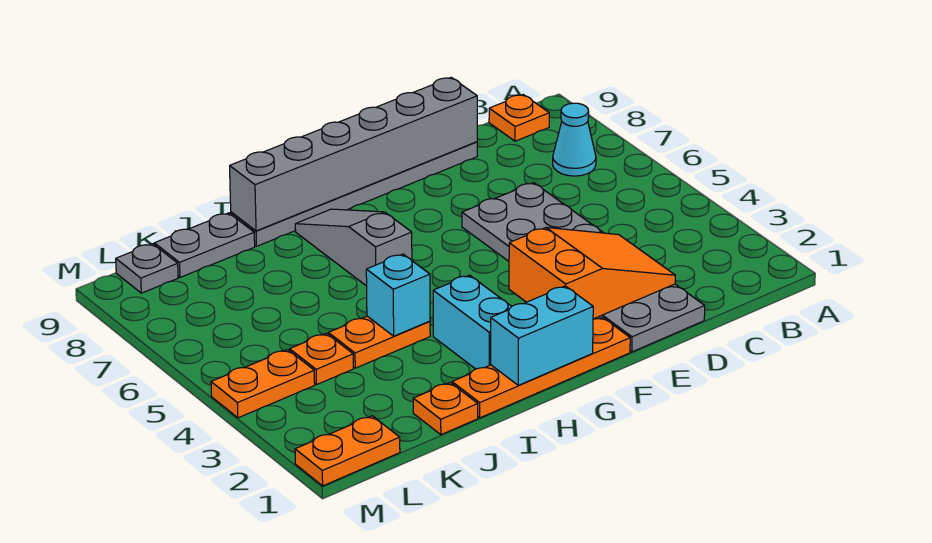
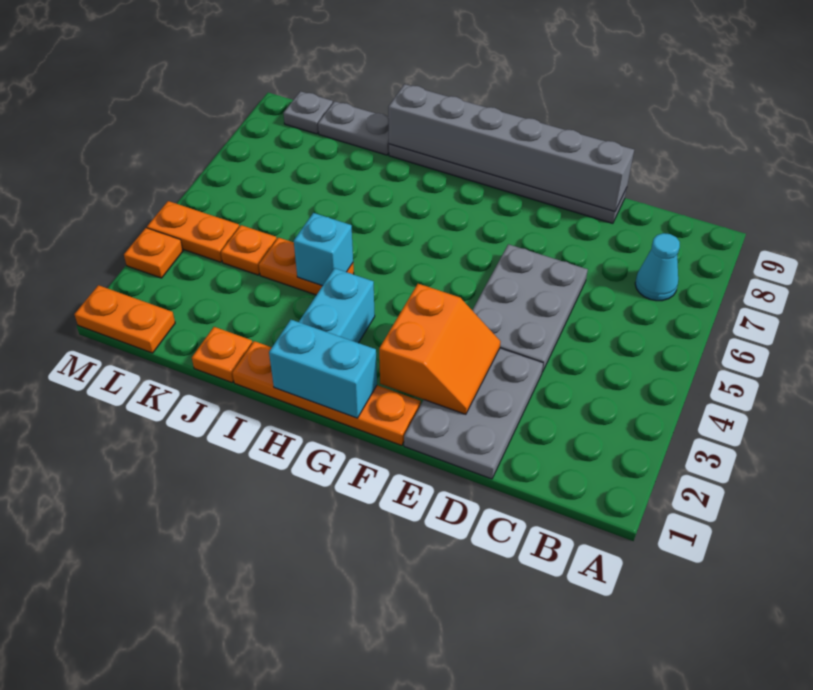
orange 1x1 plate [489,95,549,141] -> orange 1x1 plate moved to [124,228,183,278]
orange 2x3 slope [509,227,675,319] -> orange 2x2 slope [379,284,500,414]
grey 1x3 slope [295,209,412,286] -> none

